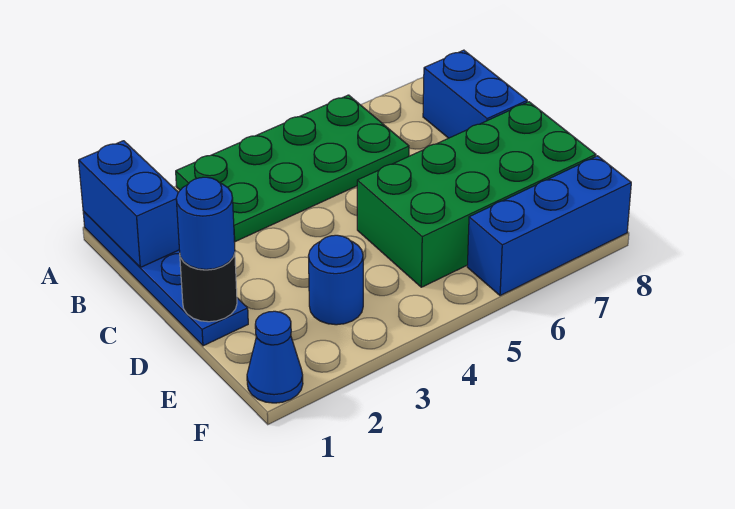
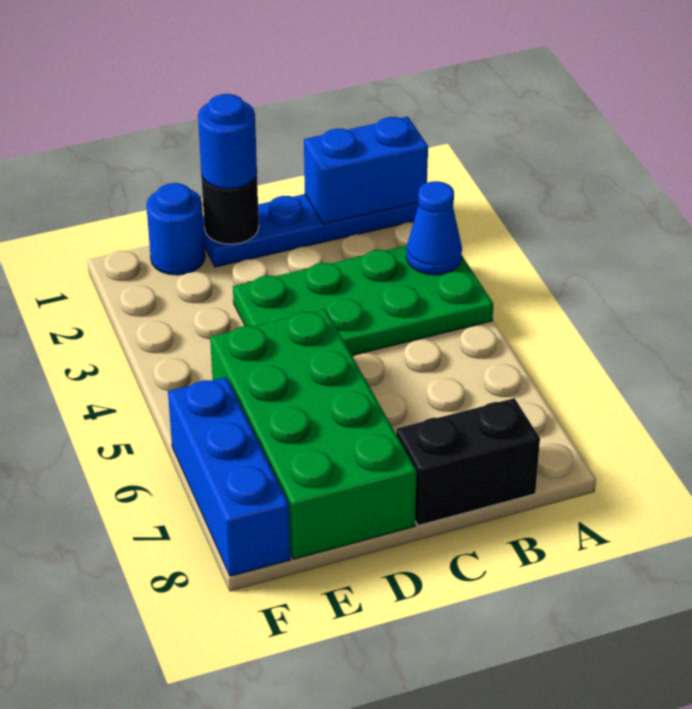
green 2x4 plate [176,95,409,242] -> green 2x4 plate turned to [233,246,493,356]
blue 1x2 brick [423,50,527,138] -> black 1x2 brick [396,398,540,526]
blue 1x1 round brick [309,235,363,325] -> blue 1x1 round brick moved to [146,183,205,275]
blue 1x1 cone [247,311,303,403] -> blue 1x1 cone moved to [406,181,462,275]

